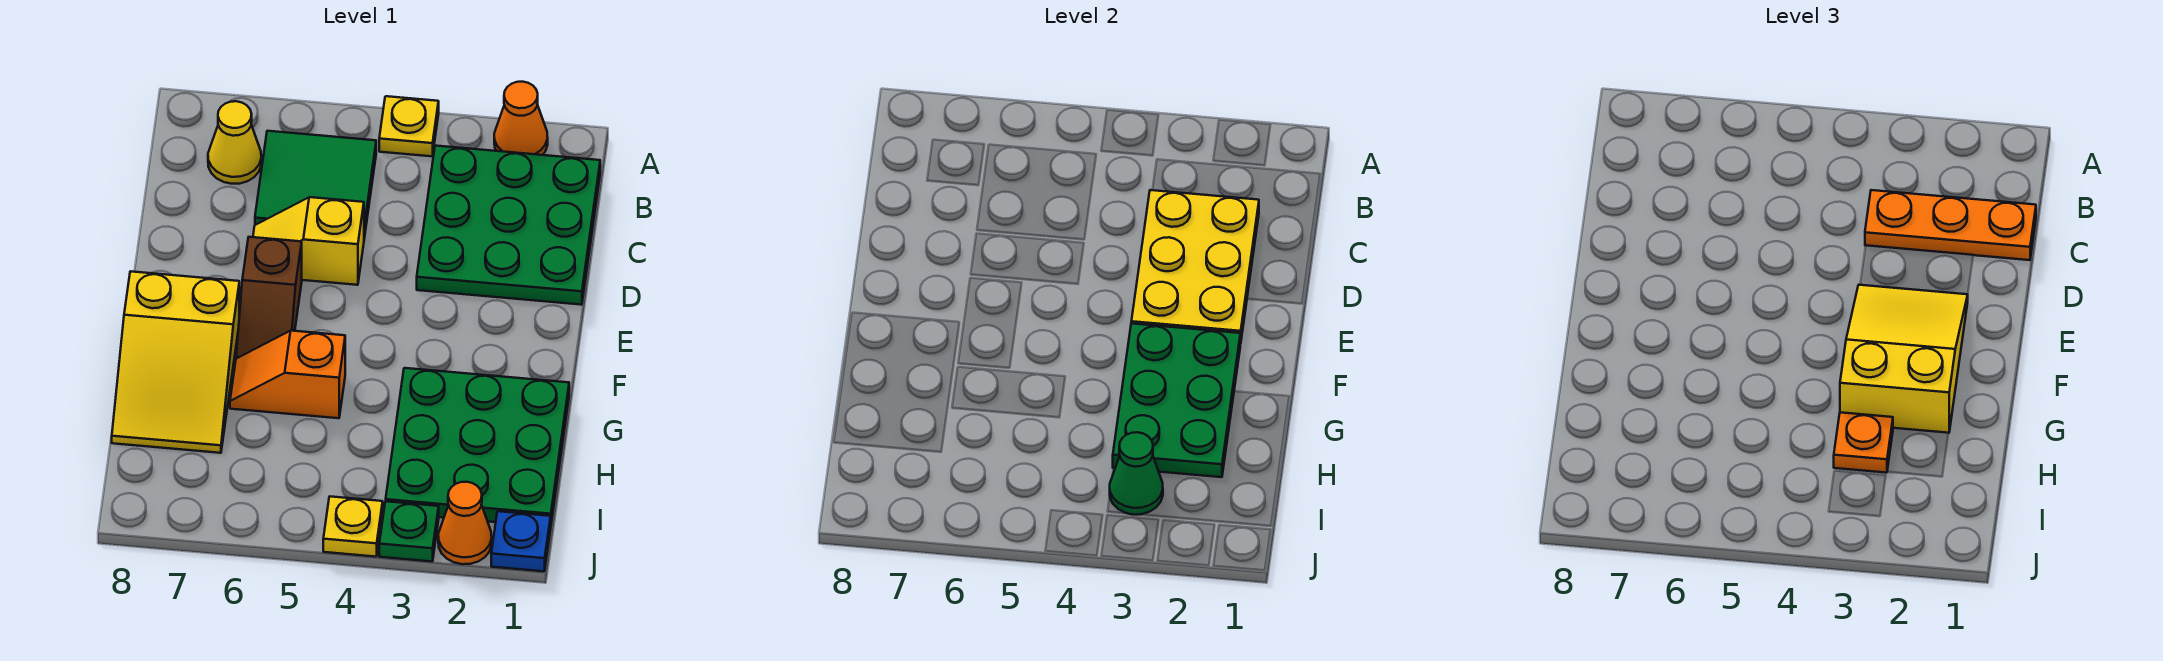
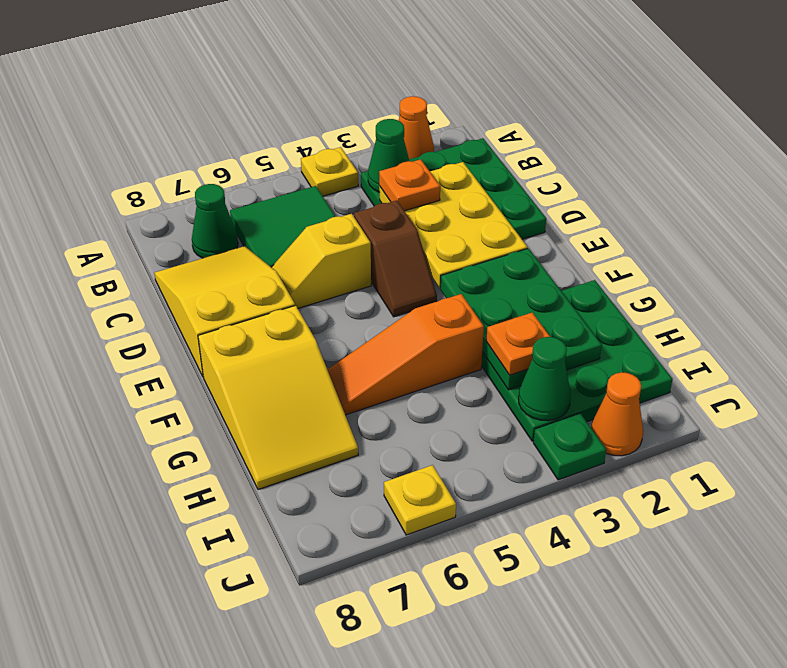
none -> green 1x1 cone [368,119,409,192]
yellow 1x1 cone [208,101,261,184] -> green 1x1 cone [192,184,238,258]
orange 1x3 plate [1865,190,2036,260] -> orange 1x1 plate [379,159,440,211]
yellow 2x3 slope [1840,285,1968,433] -> yellow 2x3 slope moved to [154,246,295,376]
brown 1x2 slope [236,237,302,358] -> brown 1x2 slope moved to [354,200,437,317]
orange 1x2 slope [230,331,345,418] -> orange 1x3 slope [327,294,484,415]
blue 1x1 plate [491,511,551,571] -> none
yellow 1x1 plate [323,497,383,557] -> yellow 1x1 plate moved to [384,465,456,535]

